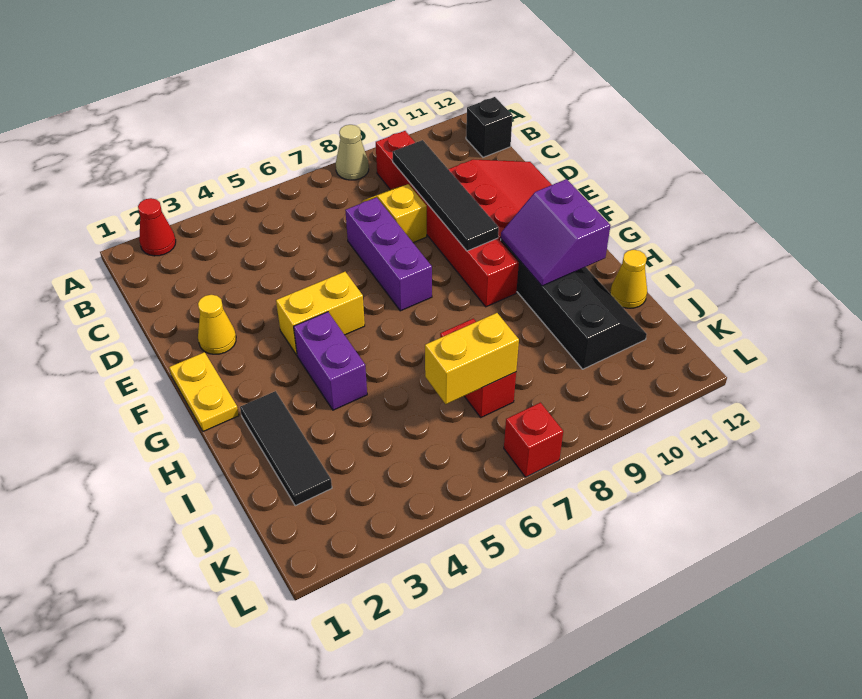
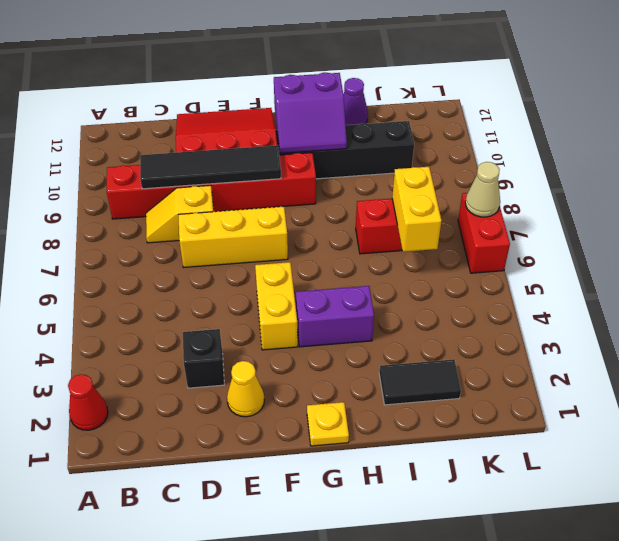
tan 1x1 cone [336,125,369,180] -> tan 1x1 cone moved to [465,162,500,217]
black 1x1 brick [466,97,513,157] -> black 1x1 brick moved to [183,329,224,388]
purple 1x3 brick [345,197,432,311] -> yellow 1x3 brick [178,207,288,267]
yellow 1x2 plate [169,352,239,431] -> yellow 1x1 plate [307,402,349,446]
black 1x3 tile [240,391,332,506] -> black 1x2 tile [379,359,461,405]
yellow 1x1 cone [610,250,647,308] -> purple 1x1 cone [343,78,368,125]
red 1x1 brick [504,403,563,477] -> red 1x2 brick [458,193,510,273]

